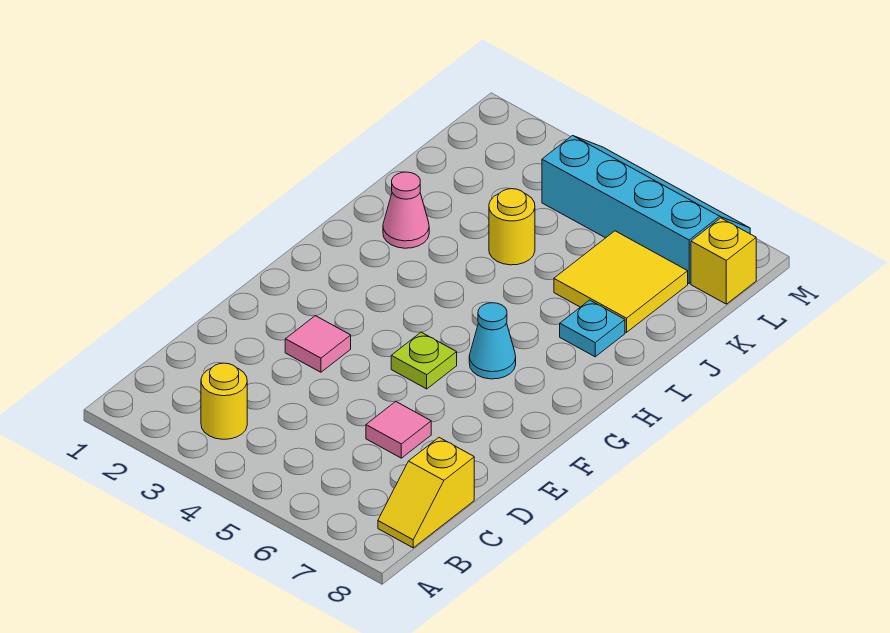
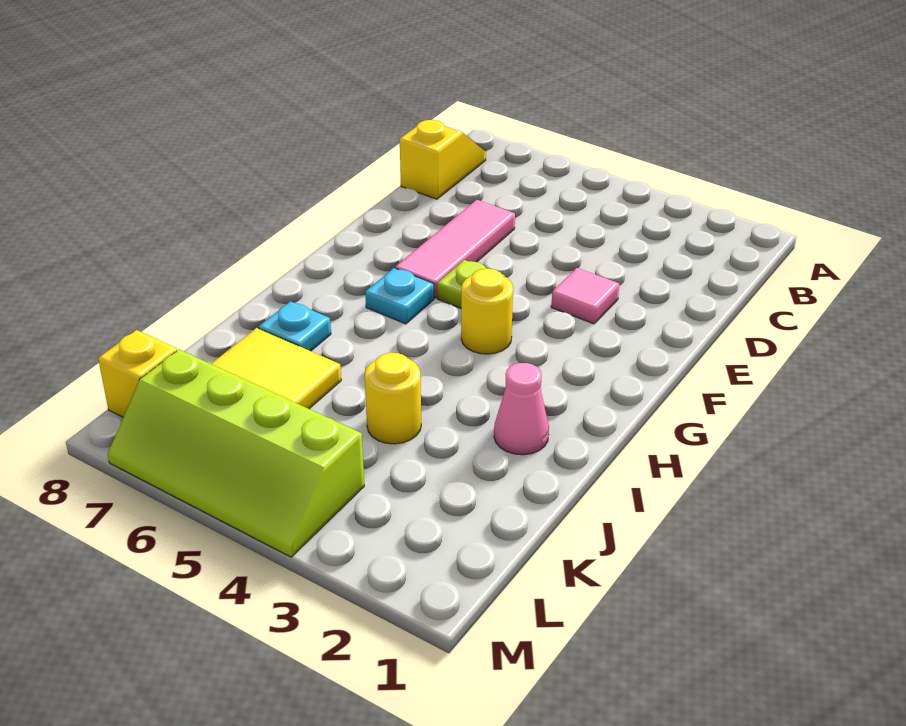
yellow 1x1 round brick [201,363,247,439] -> yellow 1x1 round brick moved to [461,269,513,354]
pink 1x1 tile [366,402,431,458] -> pink 1x3 tile [395,200,515,298]
cyan 1x1 cone [469,303,516,379] -> cyan 1x1 plate [365,268,434,324]
cyan 2x4 slope [542,136,750,283] -> lime 2x4 slope [108,350,364,557]

